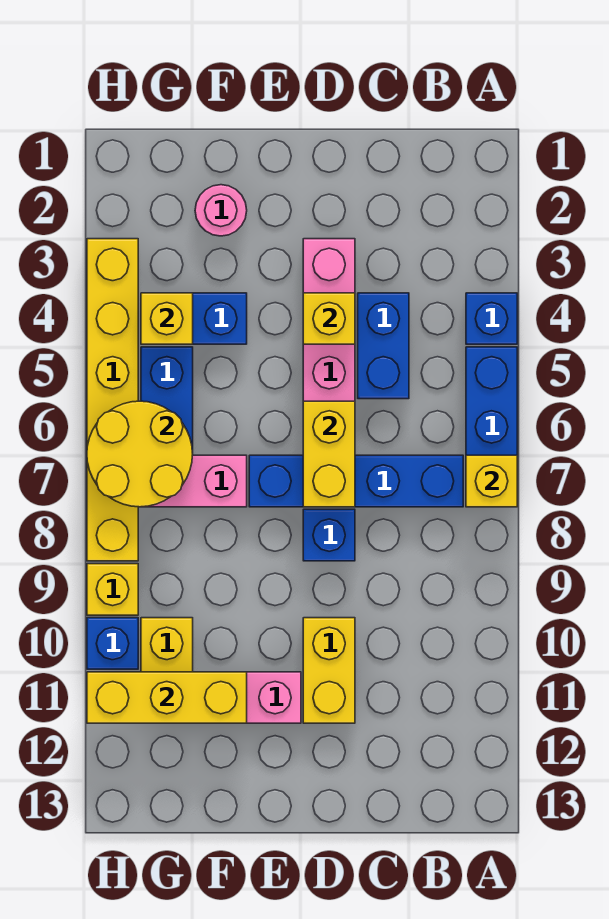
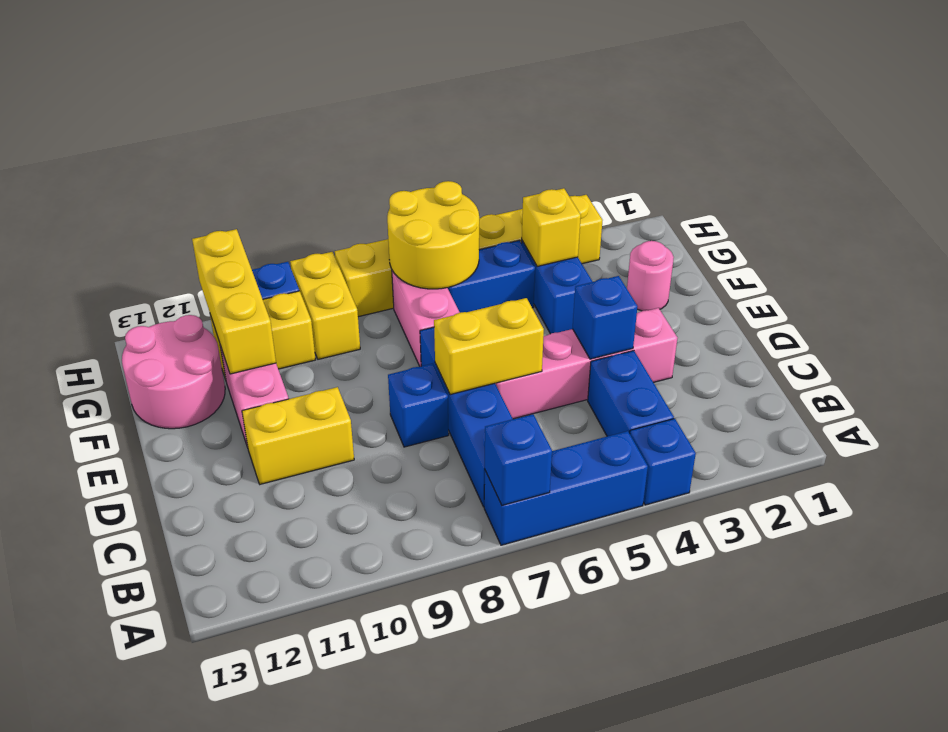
yellow 1x1 brick [466,455,517,507] -> blue 1x1 brick [485,414,552,505]
blue 1x2 brick [358,293,409,399] -> blue 1x2 brick turned to [588,351,674,436]
yellow 1x1 brick [303,293,355,344] -> blue 1x1 brick [573,276,638,359]
none -> pink 2x2 round brick [122,315,225,429]
yellow 1x1 brick [87,564,138,615] -> yellow 1x2 brick [290,252,360,359]

